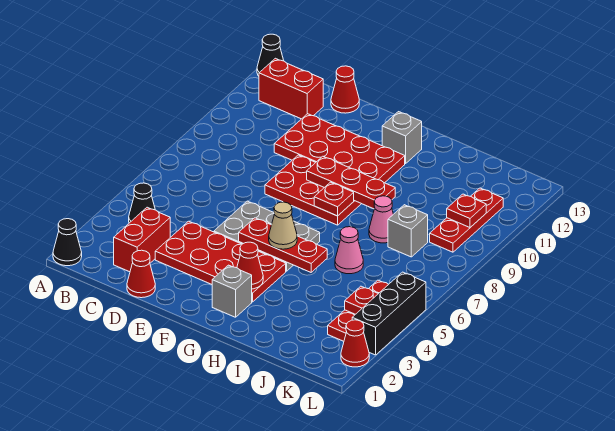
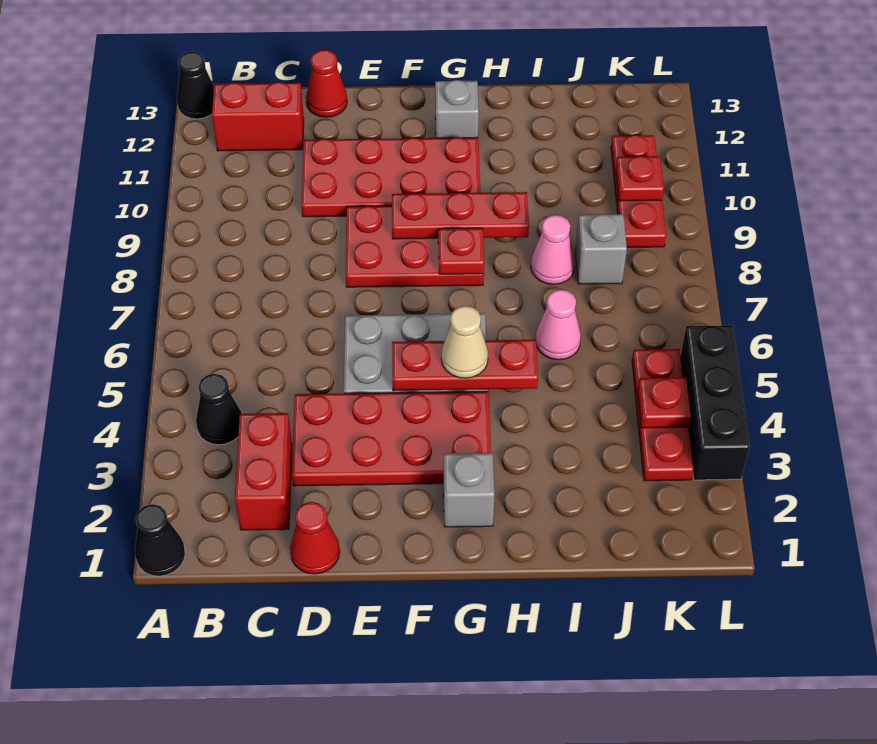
red 1x1 cone [237,242,263,289] -> none
red 1x1 cone [341,320,369,367] -> none

